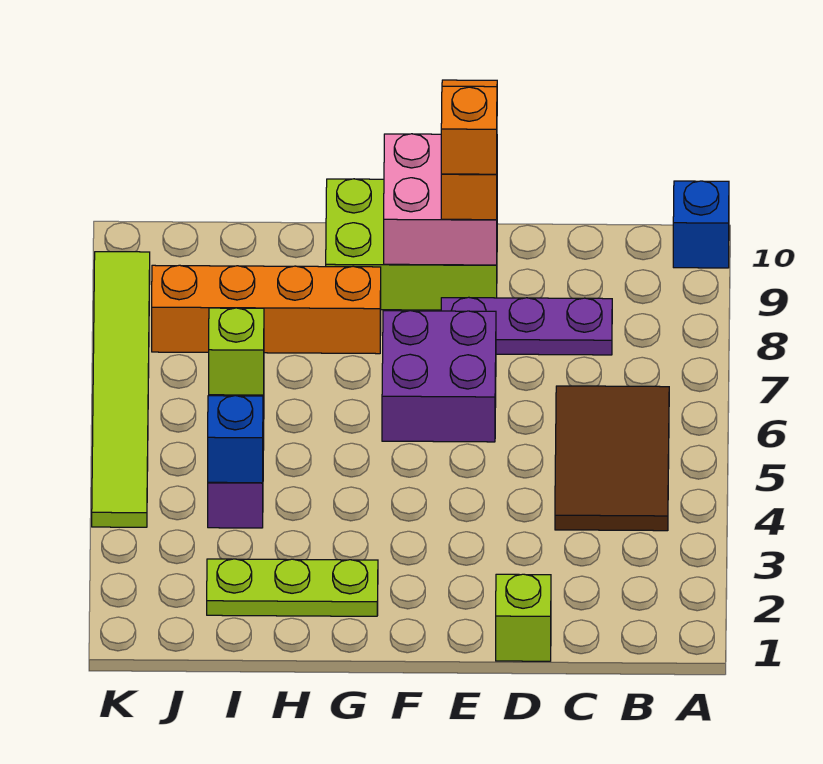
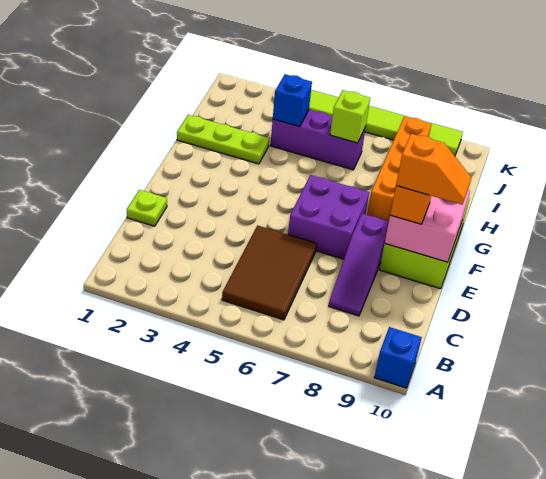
brown 2x3 tile [555,386,669,531] -> brown 2x3 tile turned to [222,226,317,320]
purple 1x3 plate [441,297,612,355] -> purple 1x3 slope [329,214,389,316]
lime 1x1 brick [496,574,551,661] -> lime 1x1 plate [127,190,167,226]
lime 1x3 plate [207,559,378,616] -> lime 1x3 plate turned to [177,115,269,164]

